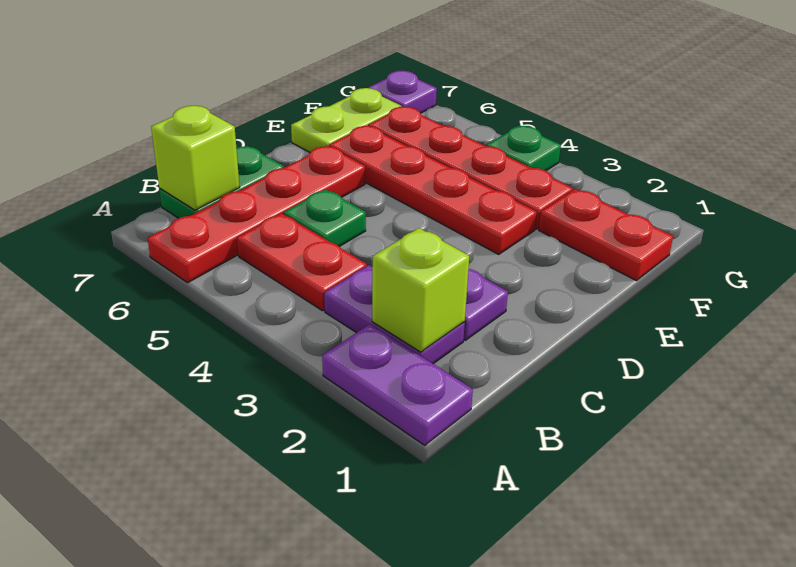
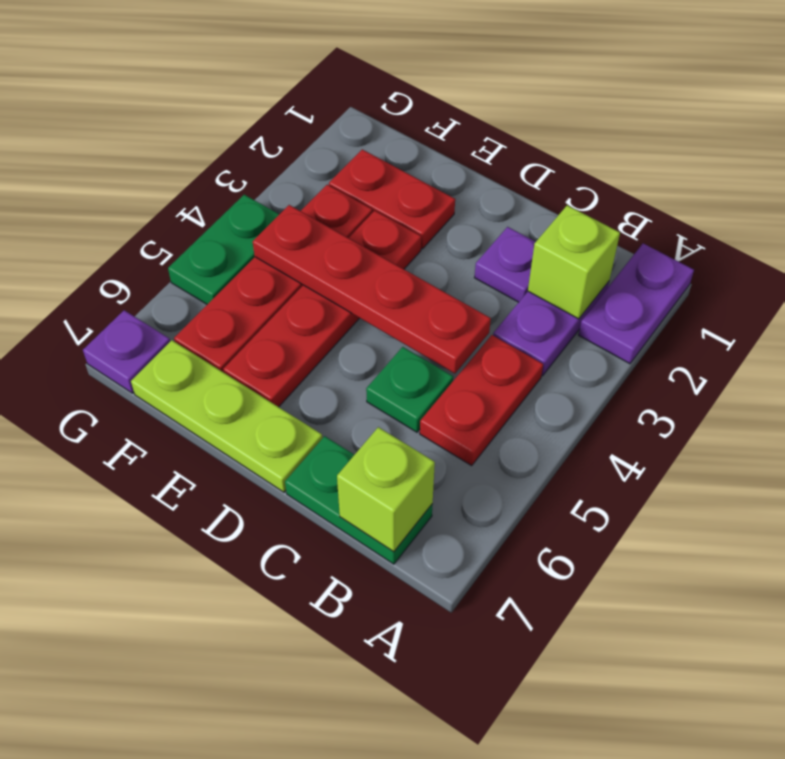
red 1x4 plate [148,146,365,283] -> red 1x4 plate moved to [253,205,491,373]
lime 1x2 plate [291,88,402,152] -> lime 1x3 plate [131,340,322,492]
red 1x2 plate [539,189,673,281] -> red 1x2 plate turned to [329,149,455,249]
green 1x1 plate [486,126,561,171] -> green 1x2 plate [168,195,279,304]

